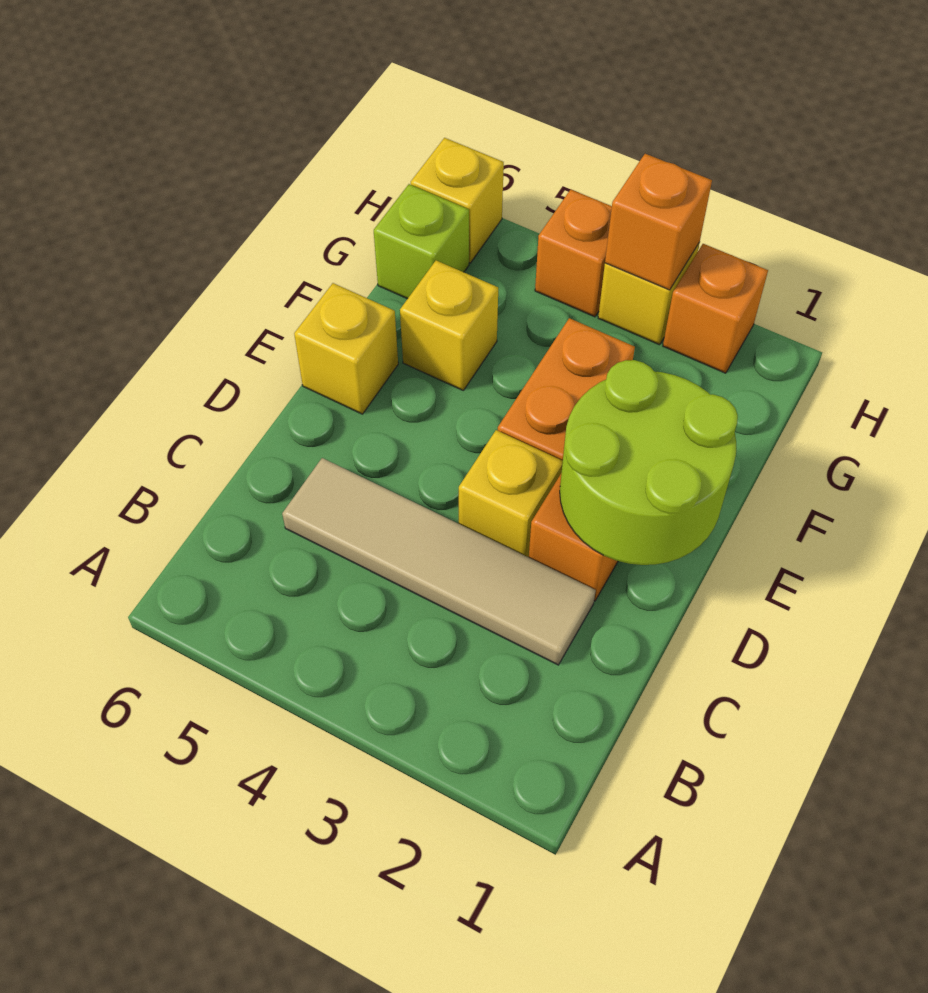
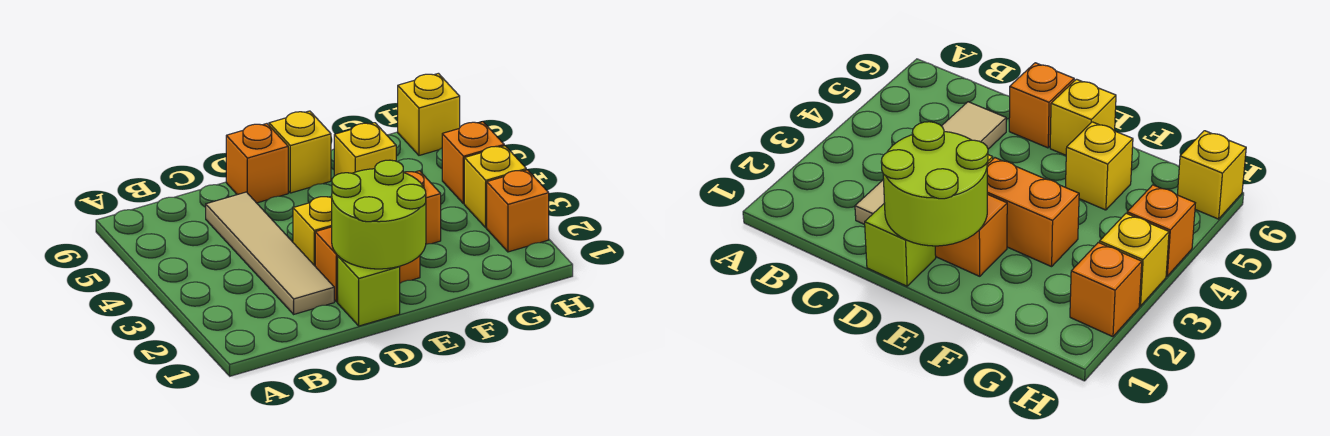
lime 1x1 brick [374,184,469,299] -> lime 1x1 brick moved to [338,256,400,326]
orange 1x1 brick [605,154,712,290] -> orange 1x1 brick moved to [226,124,288,203]

